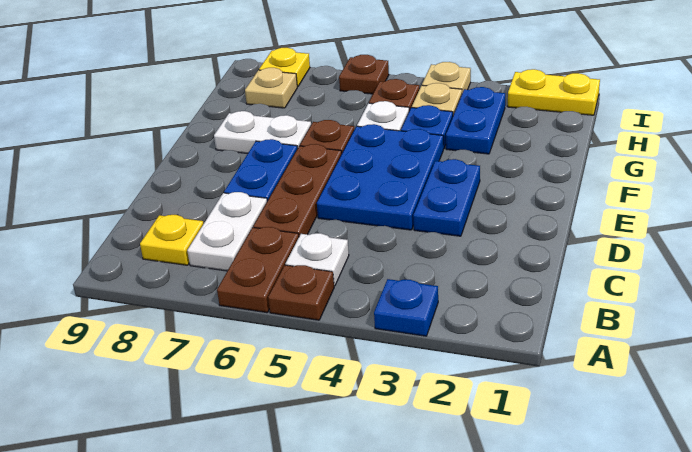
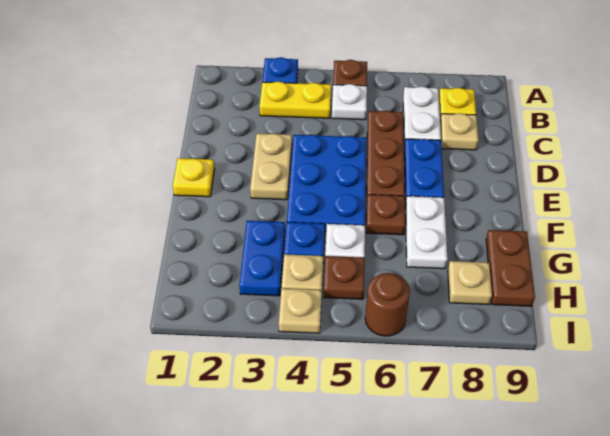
brown 1x2 plate [217,227,299,313] -> brown 1x2 plate moved to [486,230,535,306]
none -> tan 1x1 plate [440,113,479,150]
blue 1x2 plate [413,159,480,236] -> tan 1x2 plate [250,133,292,200]
white 1x2 plate [214,111,311,154] -> white 1x2 plate turned to [405,196,448,269]
yellow 1x2 plate [508,69,600,115] -> yellow 1x2 plate moved to [260,82,331,118]
brown 1x1 plate [339,55,389,94] -> brown 1x1 round brick [365,273,410,336]
yellow 1x1 plate [259,48,310,87] -> yellow 1x1 plate moved to [173,158,215,197]

